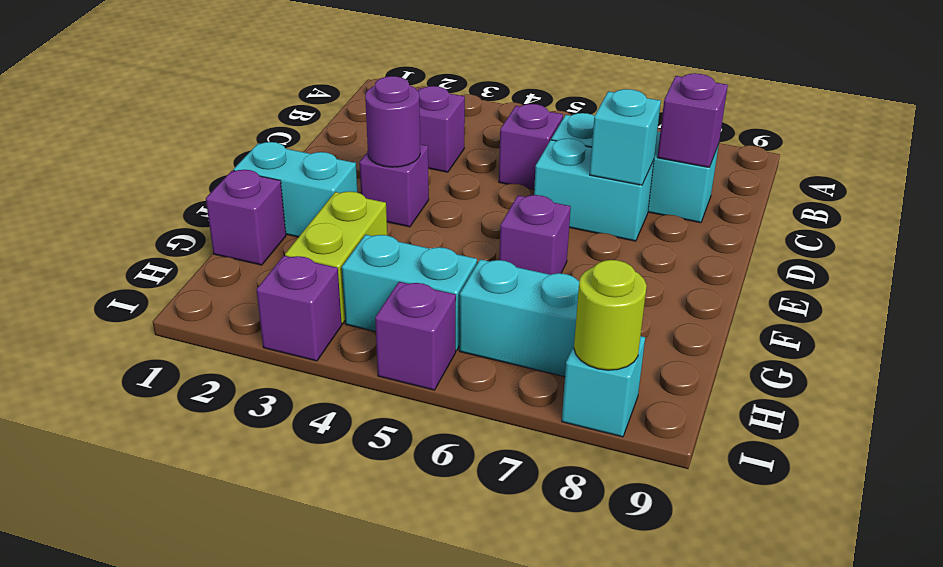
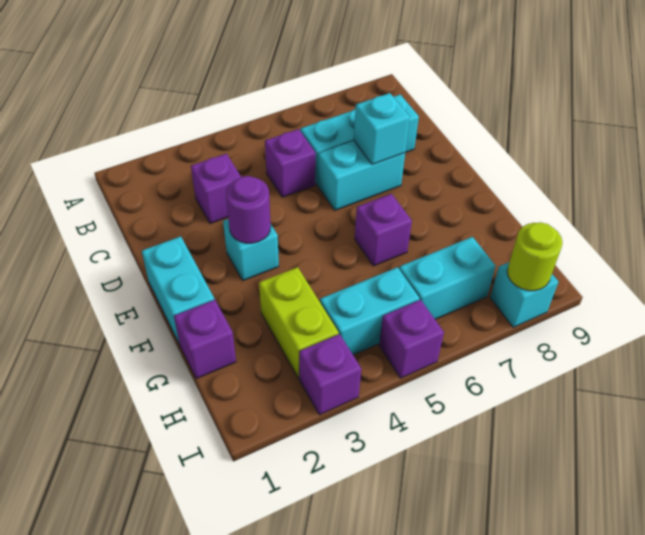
purple 1x1 brick [657,73,728,167] -> none
purple 1x1 brick [360,144,429,227] -> cyan 1x1 brick [223,219,279,281]
cyan 1x2 brick [233,142,358,237] -> cyan 1x2 brick turned to [142,236,214,344]

